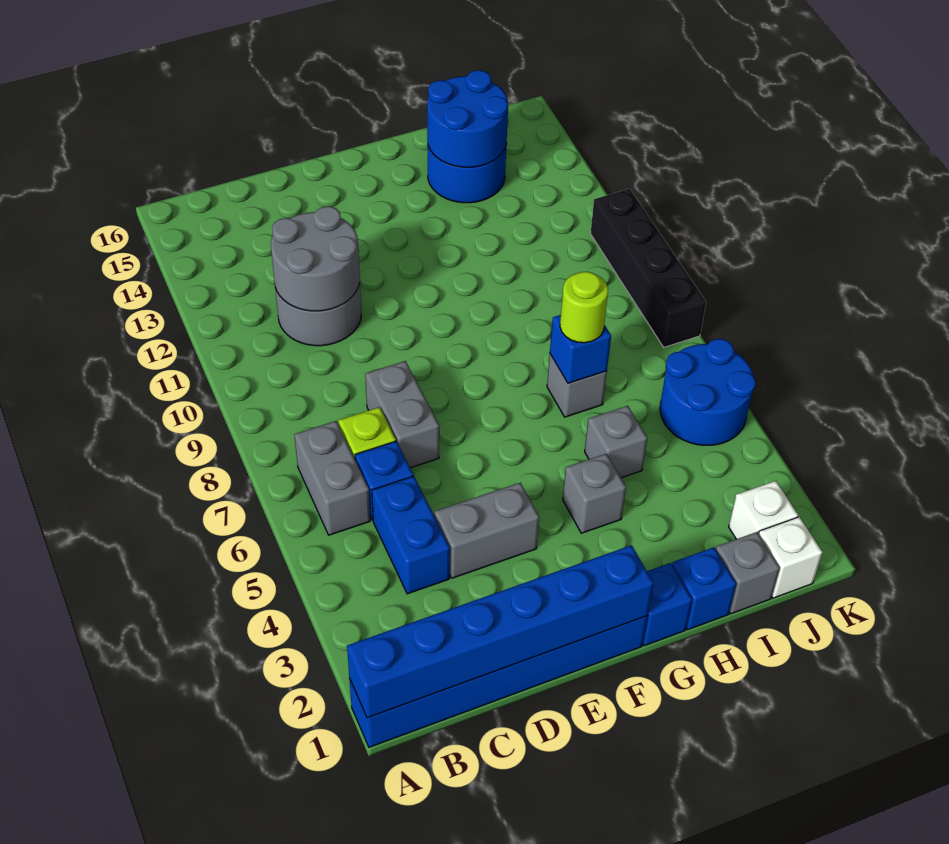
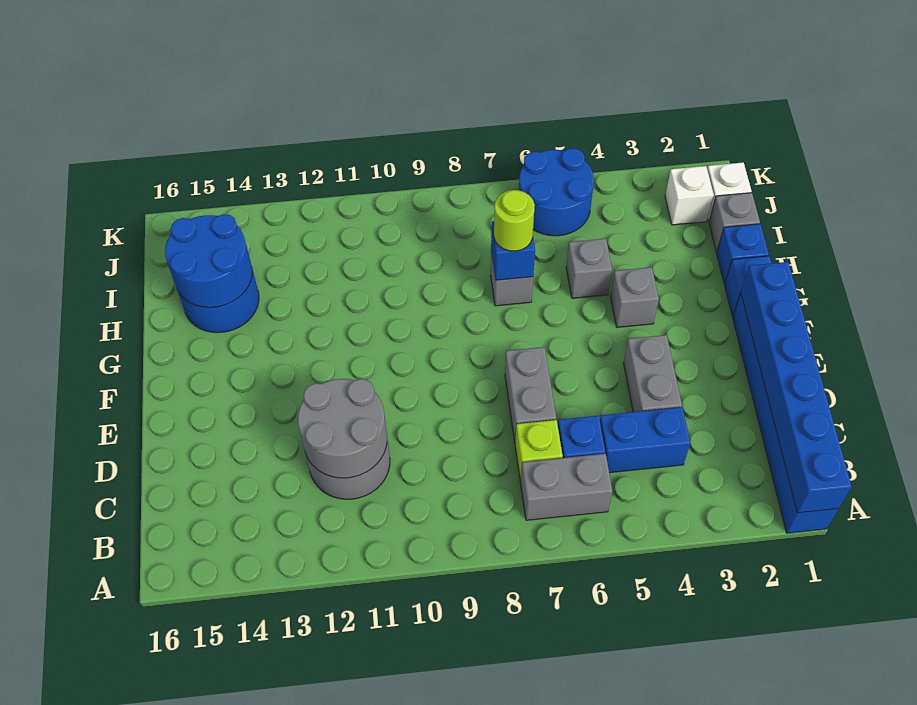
grey 1x2 brick [365,361,439,468] -> grey 1x2 brick turned to [505,347,556,441]
black 1x4 brick [591,189,706,347] -> none

